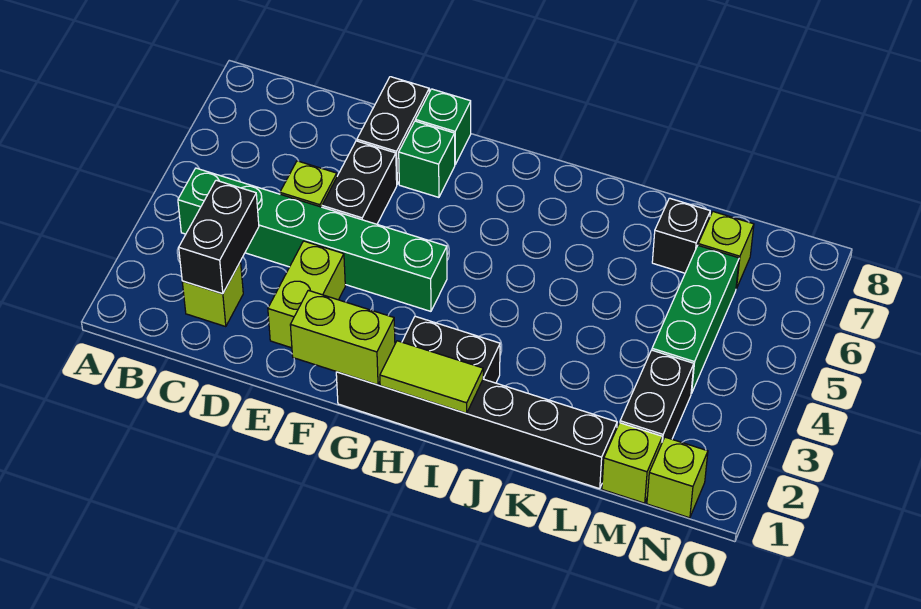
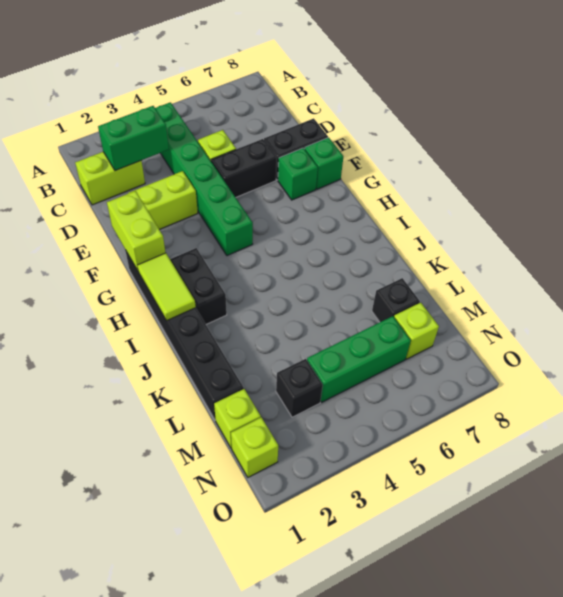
lime 1x1 brick [182,262,243,327] -> lime 1x2 brick [75,152,145,205]
black 1x2 brick [179,180,259,294] -> green 1x2 brick [98,106,169,171]
black 1x2 brick [620,350,694,442] -> black 1x1 brick [276,359,323,417]

